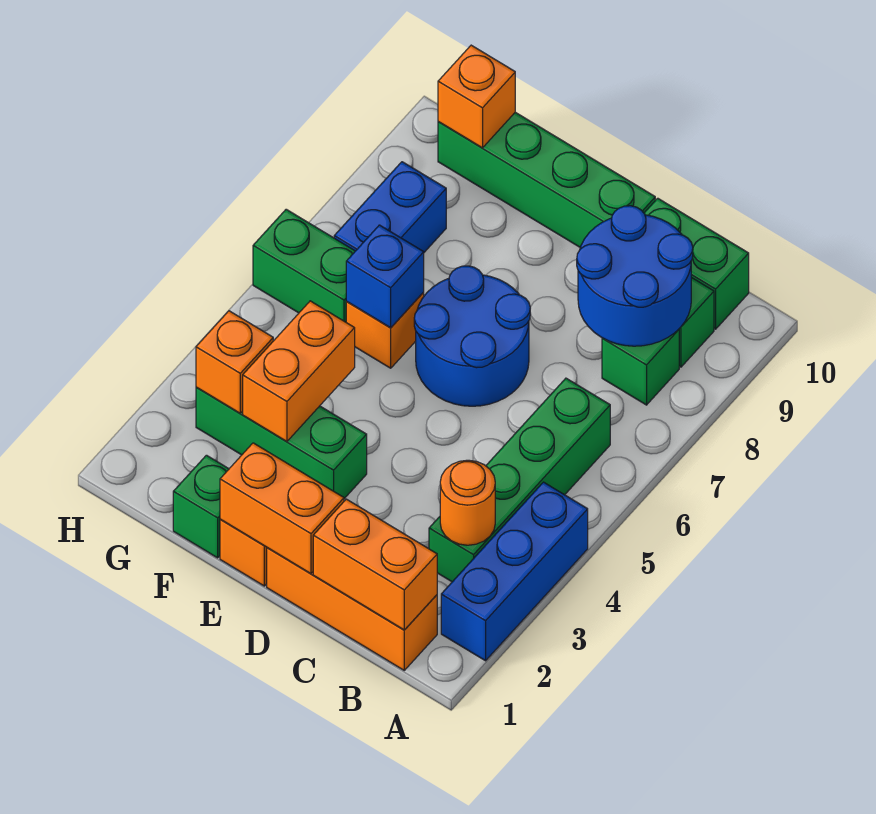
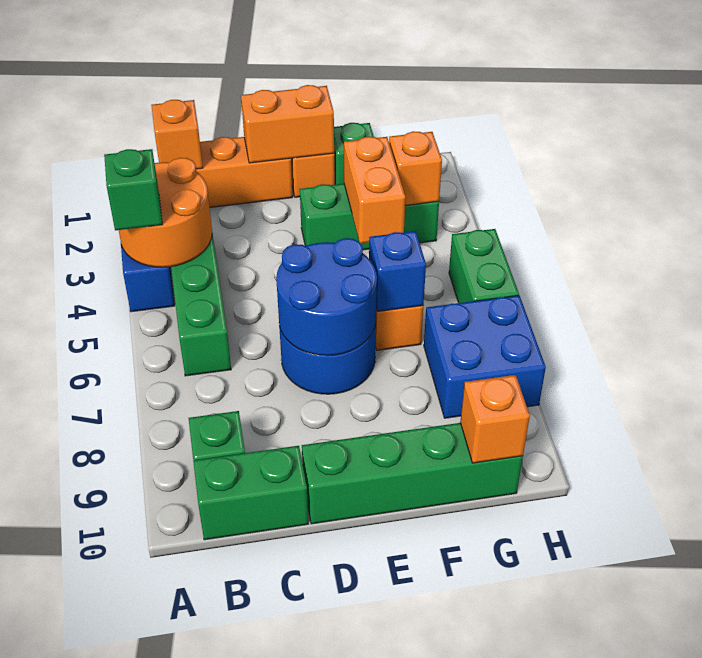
orange 1x2 brick [313,499,437,630] -> orange 1x1 brick [151,100,203,169]
orange 1x1 round brick [440,460,495,545] -> orange 2x2 round brick [119,158,212,267]
green 1x1 brick [602,329,679,405] -> green 1x1 brick moved to [104,149,162,230]
blue 2x2 round brick [577,206,693,346] -> blue 2x2 round brick moved to [276,238,377,356]
green 1x2 brick [253,209,355,322] -> green 1x2 brick turned to [449,229,519,303]
blue 1x2 brick [334,162,446,252] -> blue 2x2 brick [424,295,546,418]

